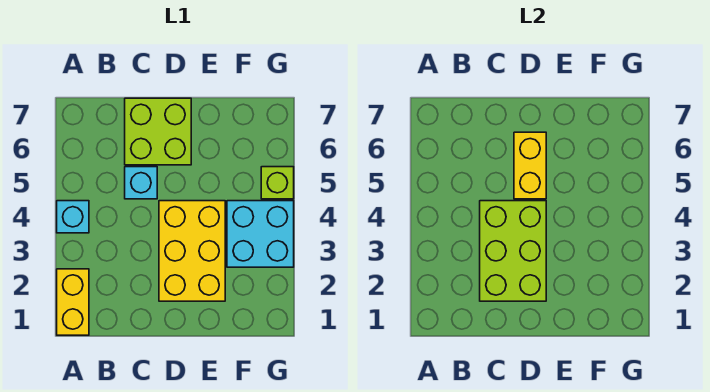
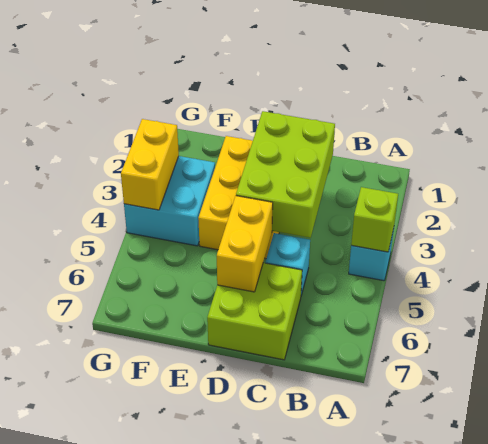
yellow 1x2 brick [57,269,89,335] -> yellow 1x2 brick moved to [121,119,179,210]
lime 1x1 brick [261,167,294,199] -> lime 1x1 brick moved to [351,187,398,252]

